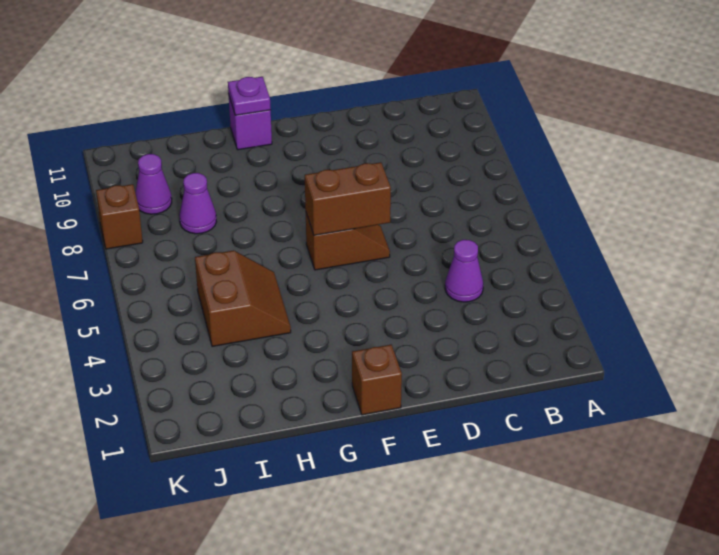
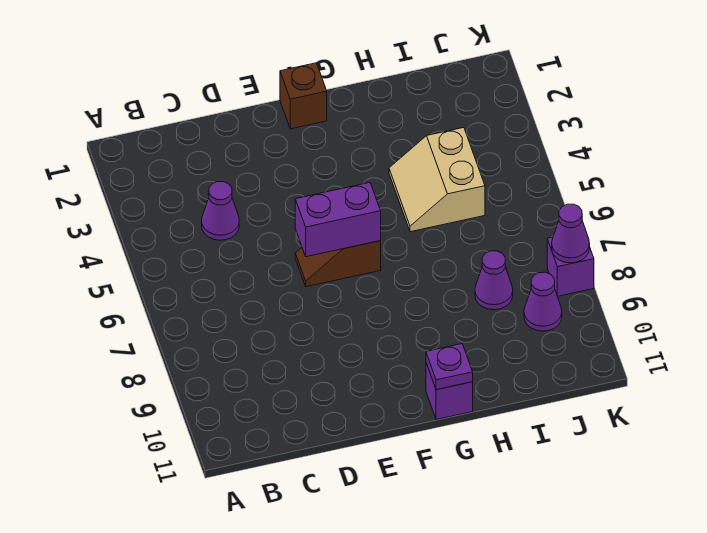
brown 1x2 brick [305,162,391,235] -> purple 1x2 brick [295,183,381,257]
brown 2x2 slope [195,250,291,346] -> tan 2x2 slope [389,128,485,232]
brown 1x1 brick [96,184,143,249] -> purple 1x1 brick [547,237,594,296]
none -> purple 1x1 cone [552,204,590,263]

